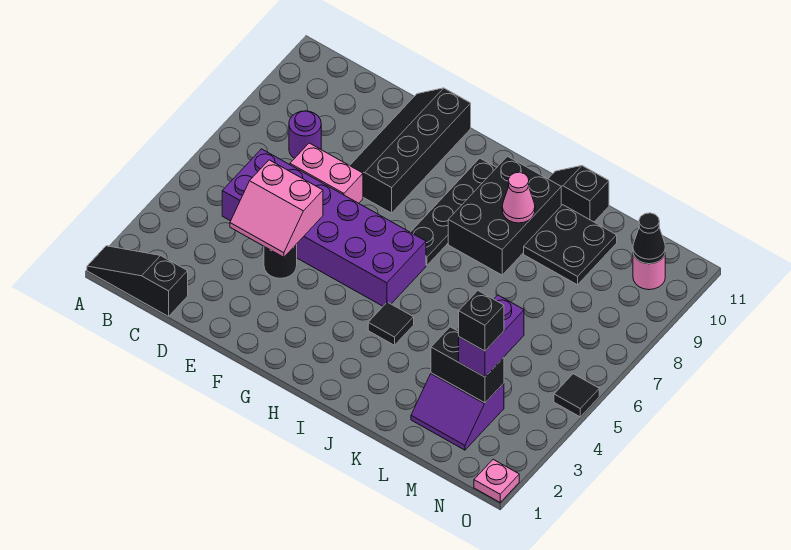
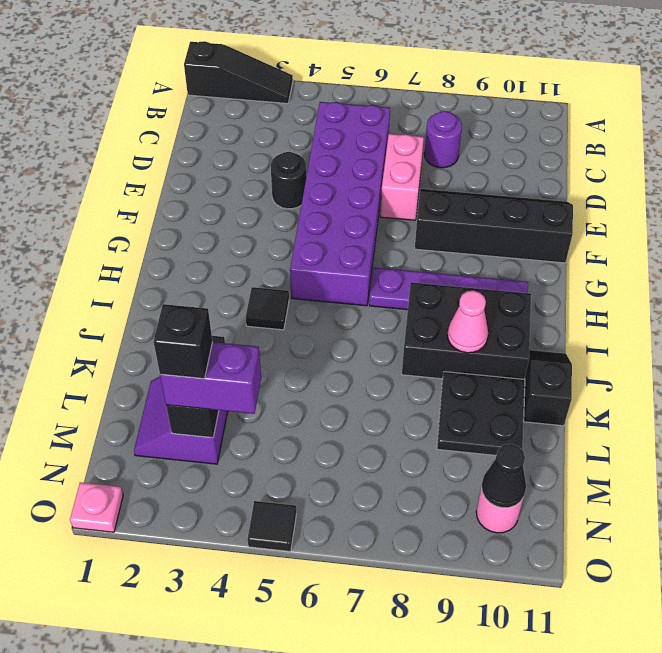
black 1x3 slope [87,246,188,316] -> black 1x3 slope turned to [184,41,293,103]
pink 2x2 slope [230,160,323,257] -> none
black 1x4 plate [411,158,497,266] -> purple 1x4 plate [369,268,528,310]

